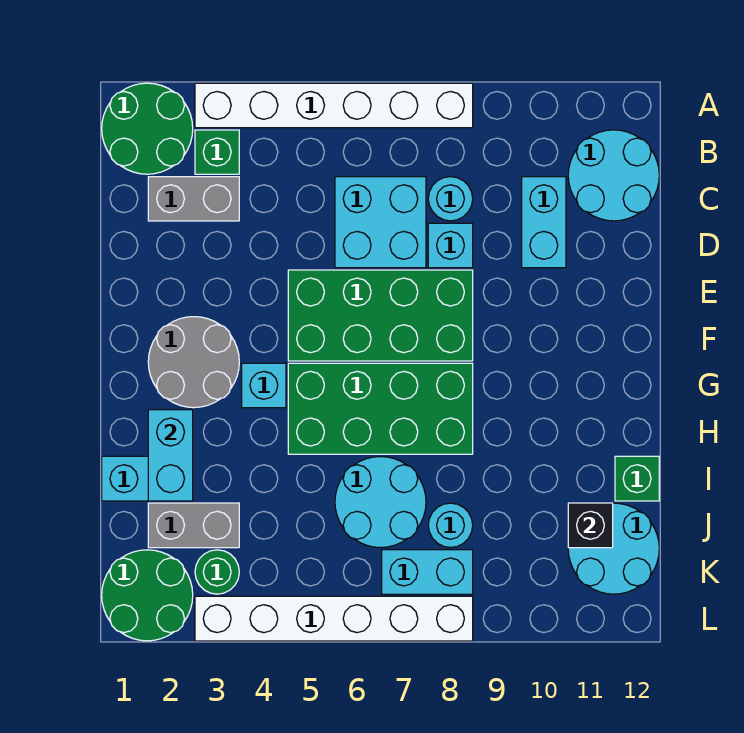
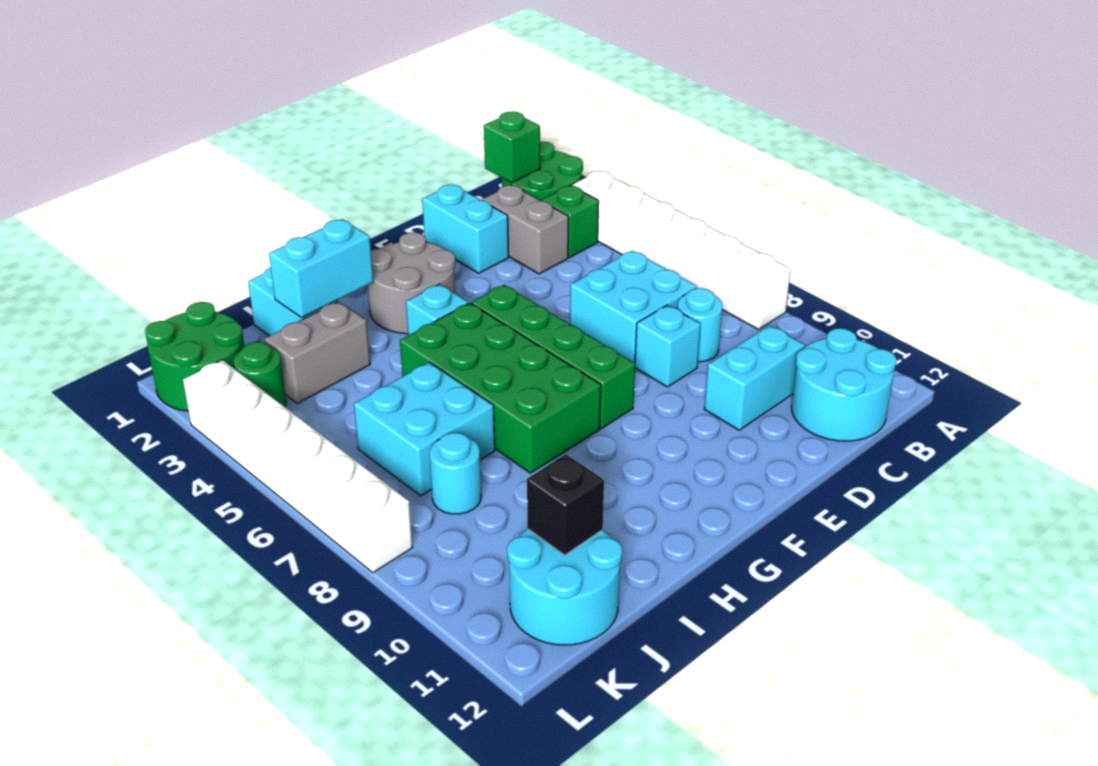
green 2x4 brick [288,270,473,361] -> green 1x4 brick [472,285,635,428]
cyan 2x2 round brick [335,457,426,548] -> cyan 2x2 brick [354,362,495,496]
green 1x1 brick [615,456,659,501] -> green 1x1 brick moved to [484,111,540,183]
grey 1x2 brick [148,503,239,548] -> grey 1x2 brick turned to [264,302,370,403]
cyan 1x2 brick [382,550,473,594] -> cyan 1x2 brick moved to [422,184,509,273]

